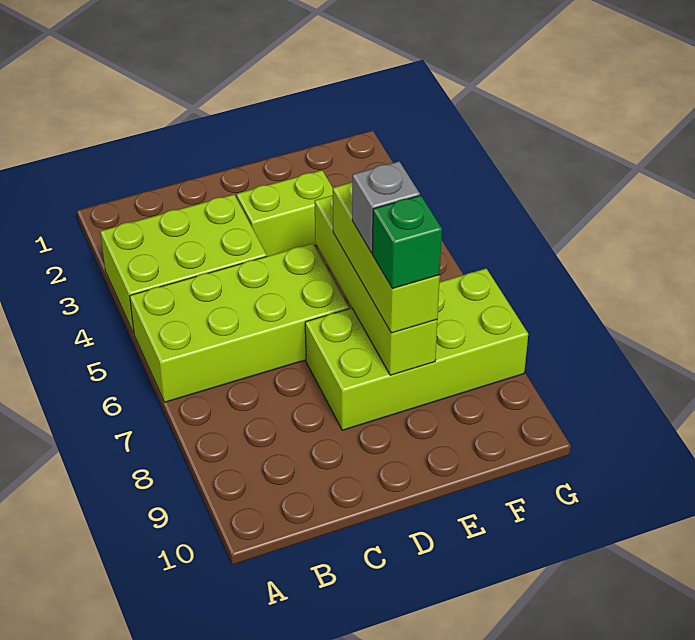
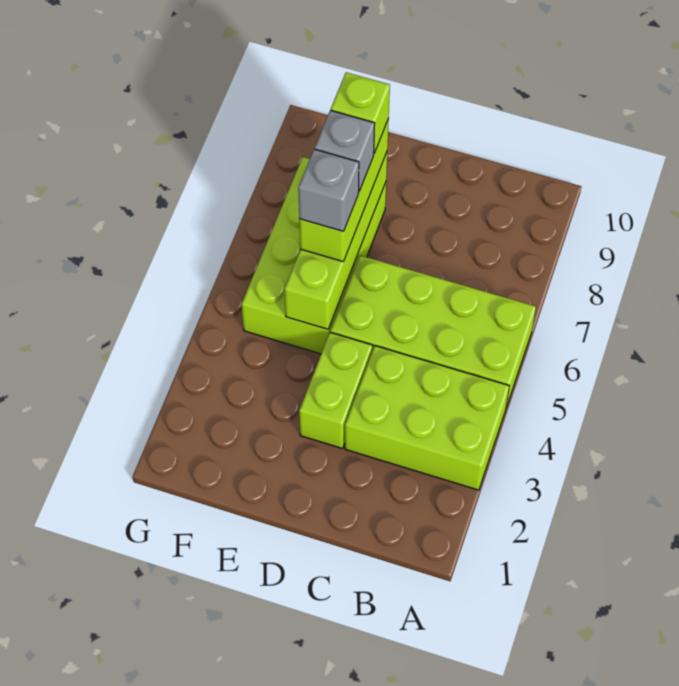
lime 1x2 brick [237,170,333,256] -> lime 1x2 brick turned to [299,332,373,449]
lime 2x4 brick [305,269,528,430] -> lime 2x4 brick turned to [241,157,386,354]
none -> grey 1x1 brick [298,149,359,231]
green 1x1 brick [372,195,442,289] -> lime 1x1 brick [331,72,390,153]

